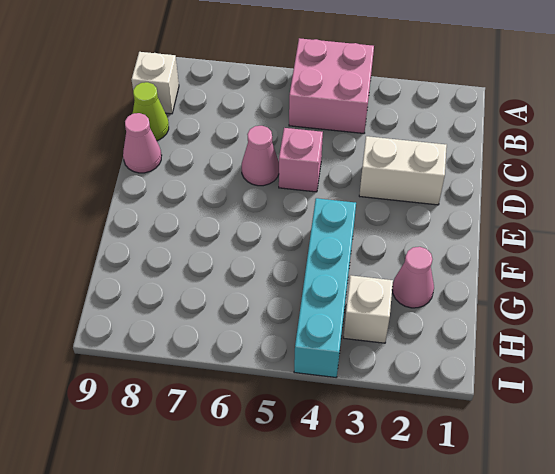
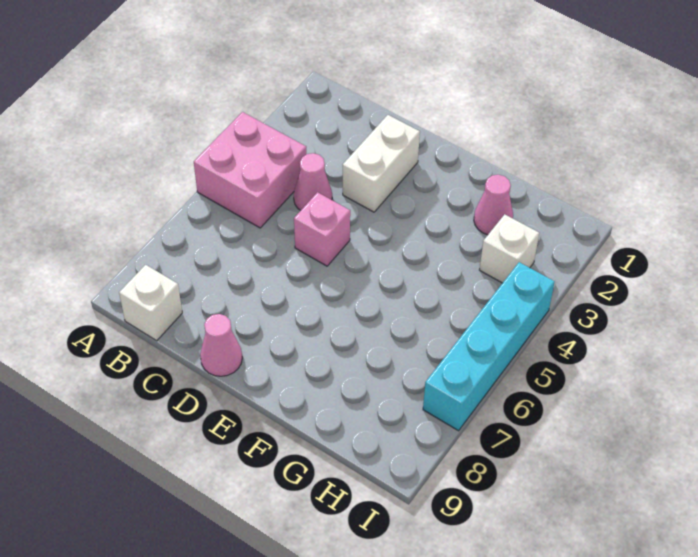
lime 1x1 cone [133,82,169,141] -> none
pink 1x1 cone [242,126,279,186] -> pink 1x1 cone moved to [294,153,332,210]
cyan 1x4 brick [294,198,356,377] -> cyan 1x4 brick turned to [423,262,555,431]

